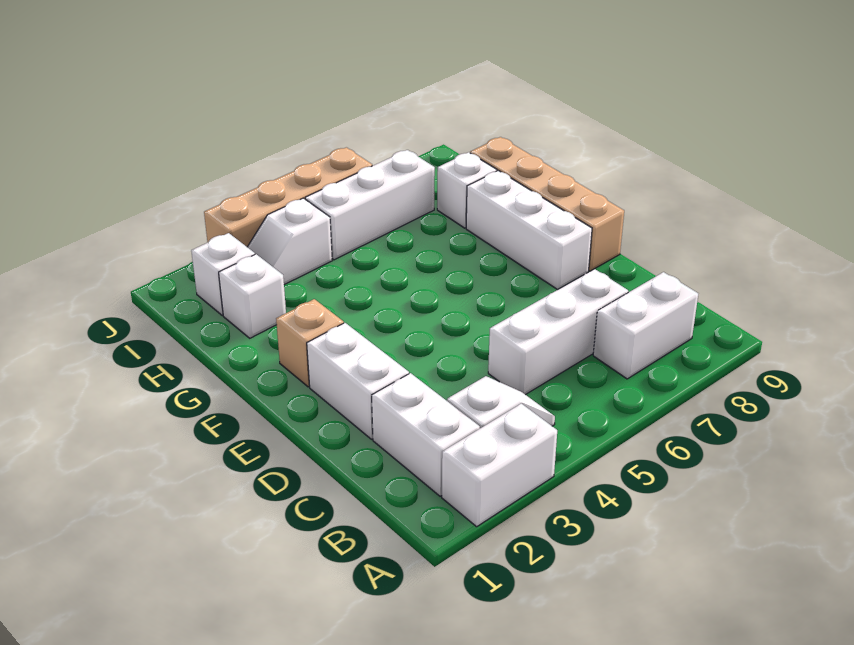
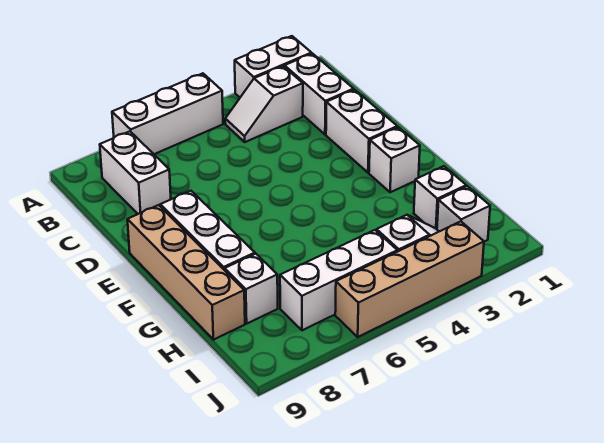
white 1x2 brick [593,272,698,379] -> white 1x2 brick turned to [100,131,171,214]
white 1x3 brick [488,269,628,395] -> white 1x3 brick moved to [112,73,223,154]
tan 1x1 brick [276,299,344,387] -> white 1x1 brick [369,127,420,192]

